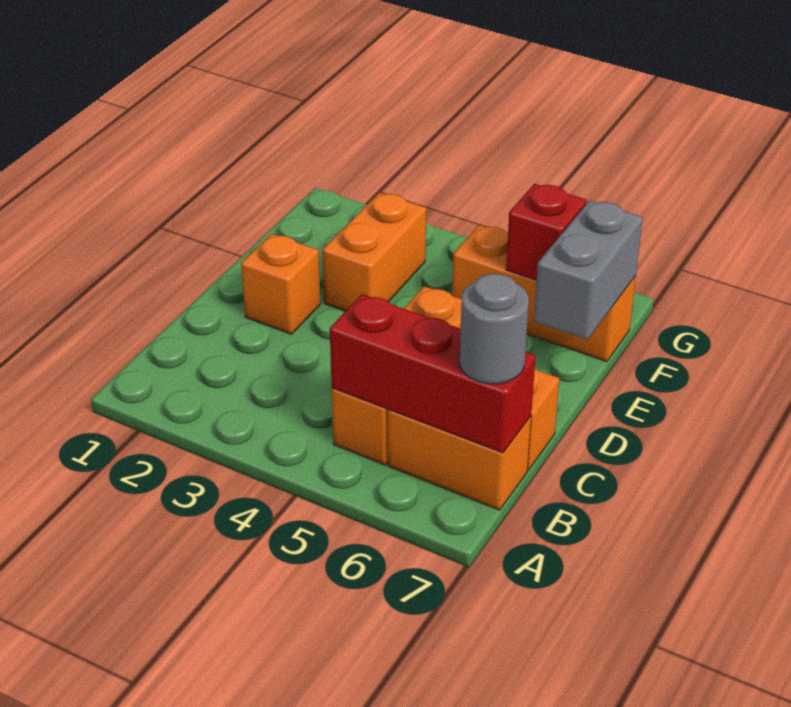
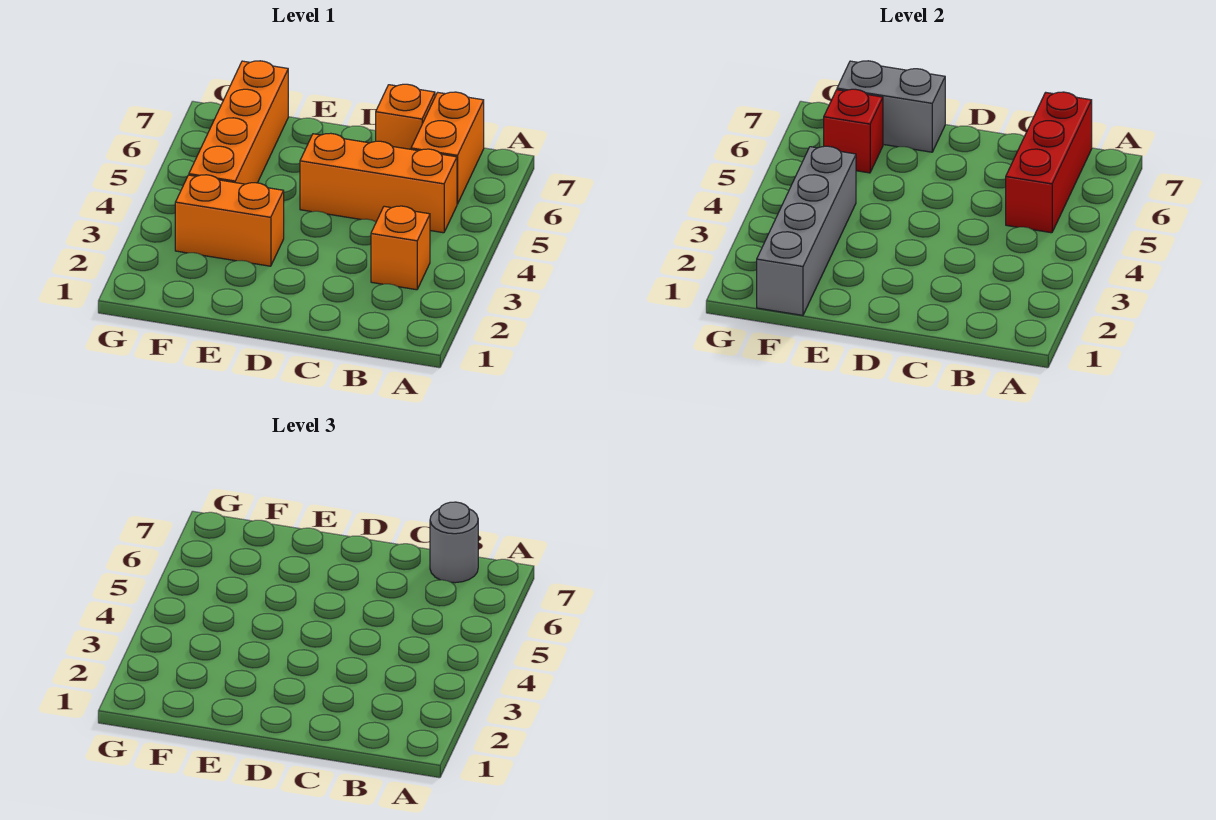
orange 1x1 brick [241,234,321,334] -> orange 1x1 brick moved to [371,206,430,290]
none -> grey 1x4 brick [757,146,856,315]
orange 1x3 brick [452,225,636,362] -> orange 1x4 brick [189,61,288,184]

